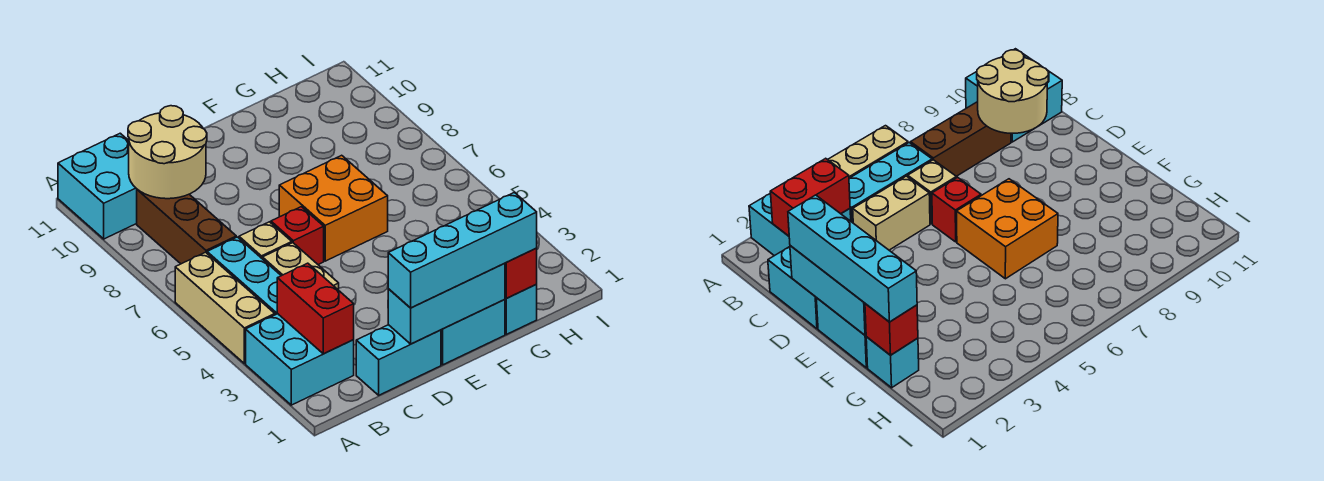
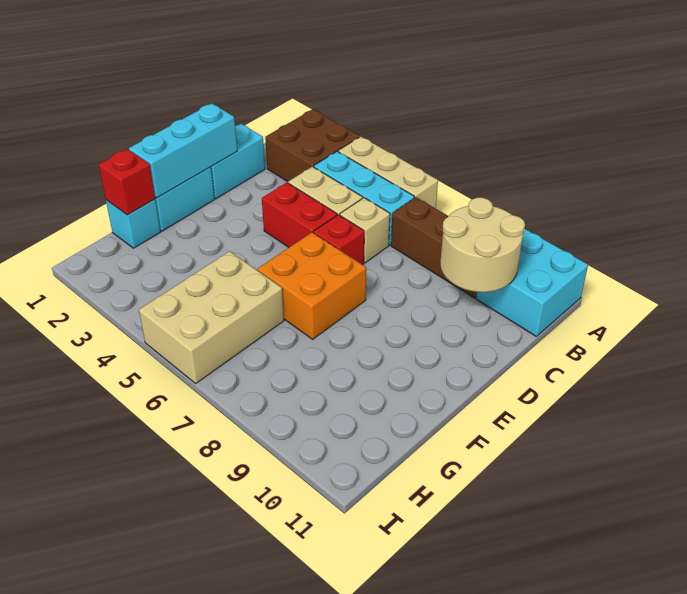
cyan 2x2 brick [246,314,354,405] -> brown 2x2 brick [265,109,360,182]
red 1x2 brick [277,263,354,354] -> red 1x2 brick moved to [262,183,337,247]
cyan 1x4 brick [388,192,537,308] -> none
none -> tan 2x3 brick [139,251,284,383]

